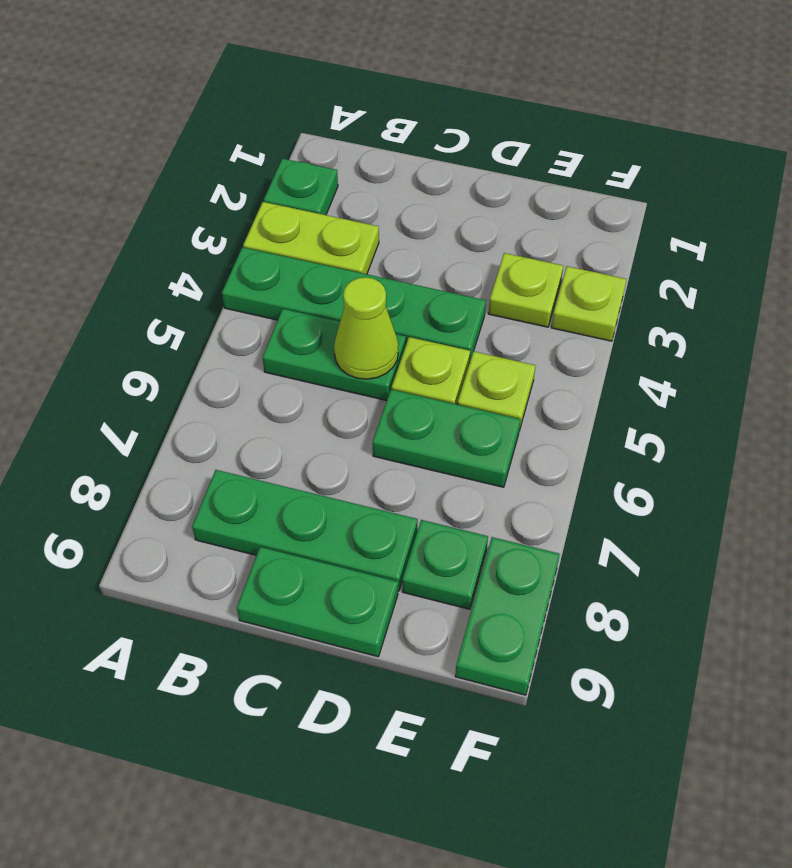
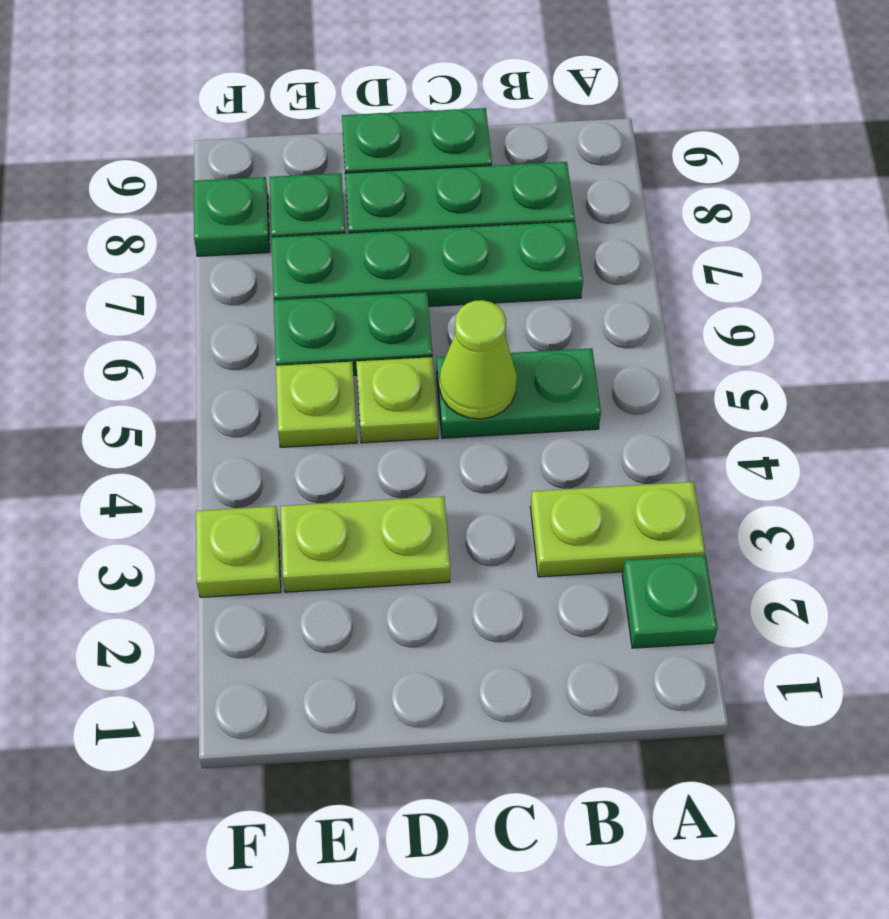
green 1x4 plate [222,247,486,363] -> green 1x4 plate moved to [272,221,583,306]
lime 1x1 plate [488,253,563,327] -> lime 1x2 plate [281,496,450,592]
green 1x2 plate [455,537,560,695] -> green 1x1 plate [194,177,270,256]

